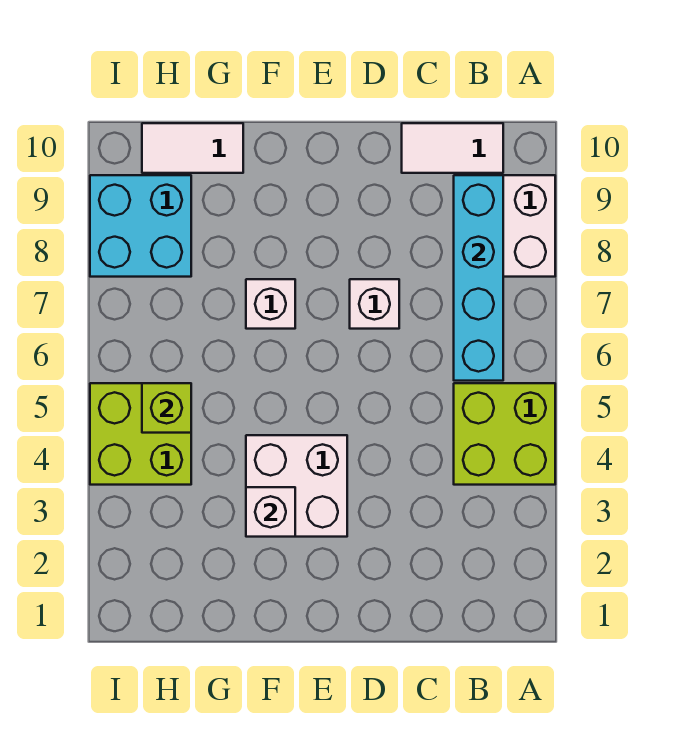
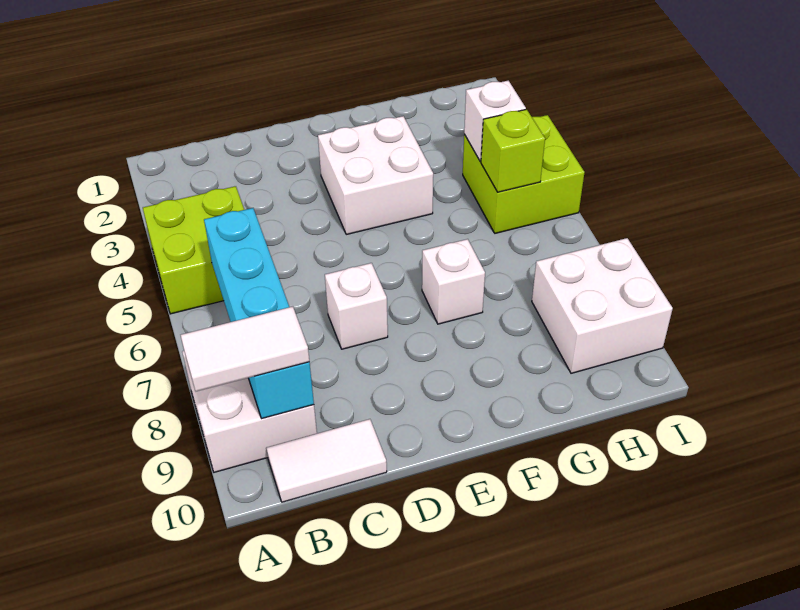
white 1x1 brick [246,487,295,537] -> white 1x1 brick moved to [464,81,526,161]
white 1x2 tile [142,123,243,173] -> white 1x2 tile moved to [181,307,309,391]
cyan 2x2 brick [90,175,191,277] -> white 2x2 brick [532,238,673,373]

